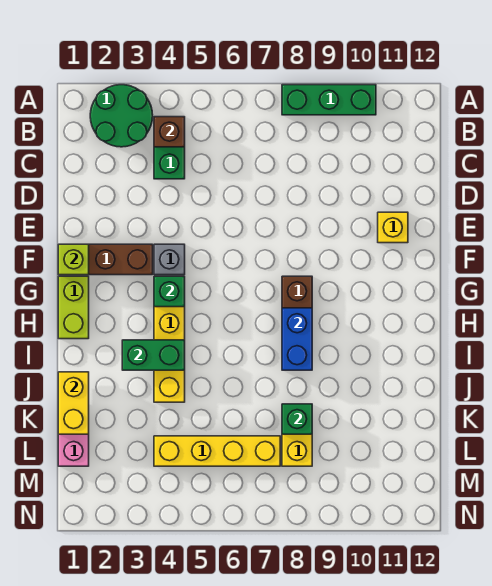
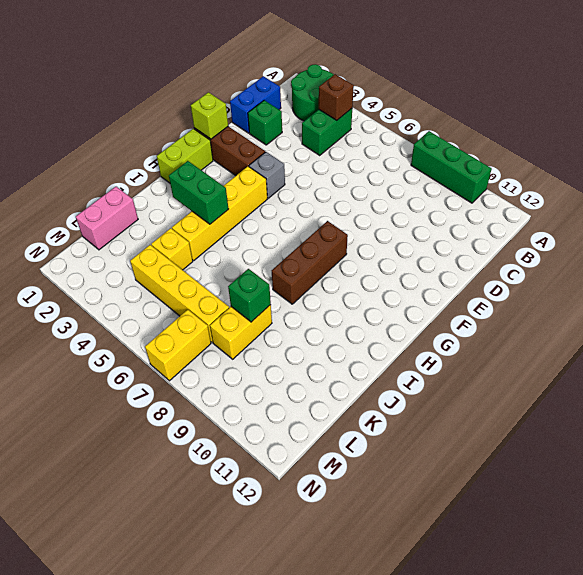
yellow 1x1 brick [378,212,408,243] -> yellow 1x1 brick moved to [151,228,193,270]
green 1x1 brick [154,276,185,307] -> green 1x1 brick moved to [248,100,282,145]
blue 1x2 brick [282,308,312,370] -> blue 1x2 brick moved to [230,76,281,133]
yellow 1x2 brick [58,372,89,434] -> yellow 1x2 brick moved to [145,310,211,381]

